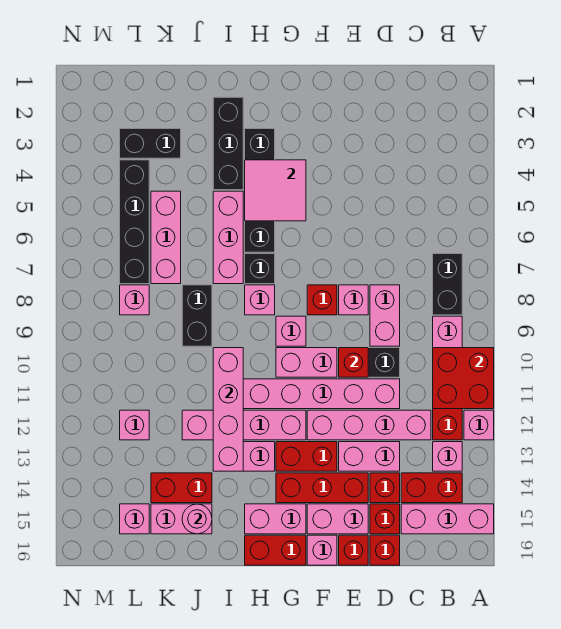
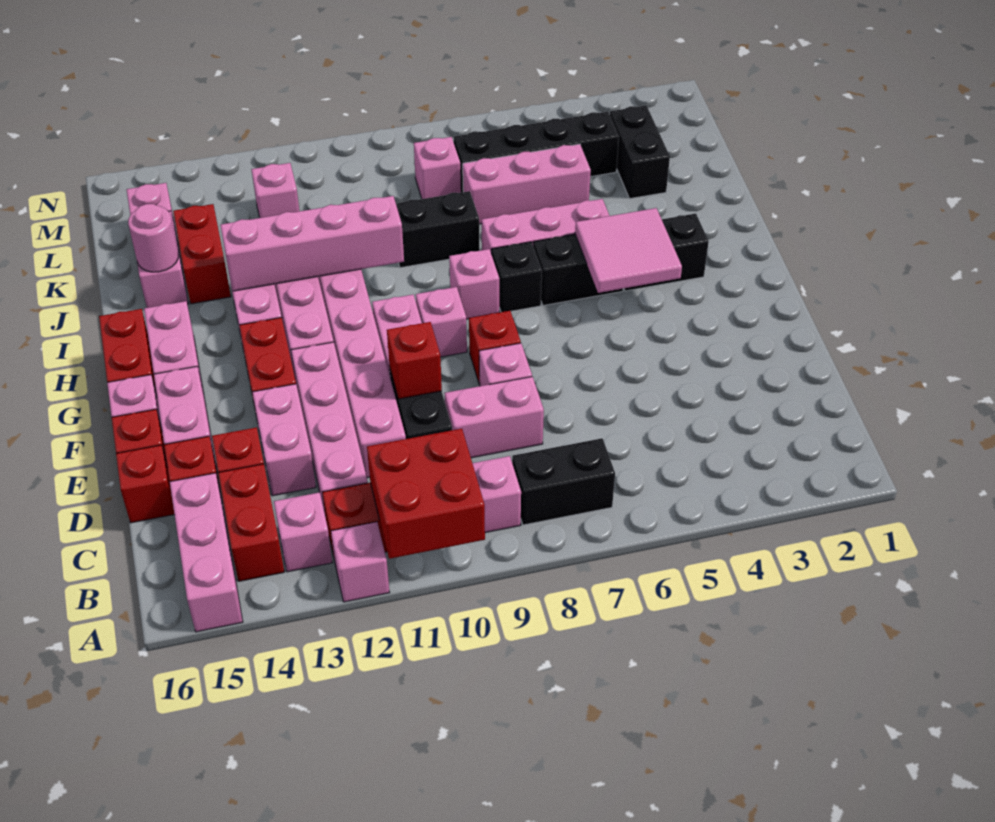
red 1x3 brick [276,473,368,503] -> none
black 1x3 brick [213,97,243,190] -> none

